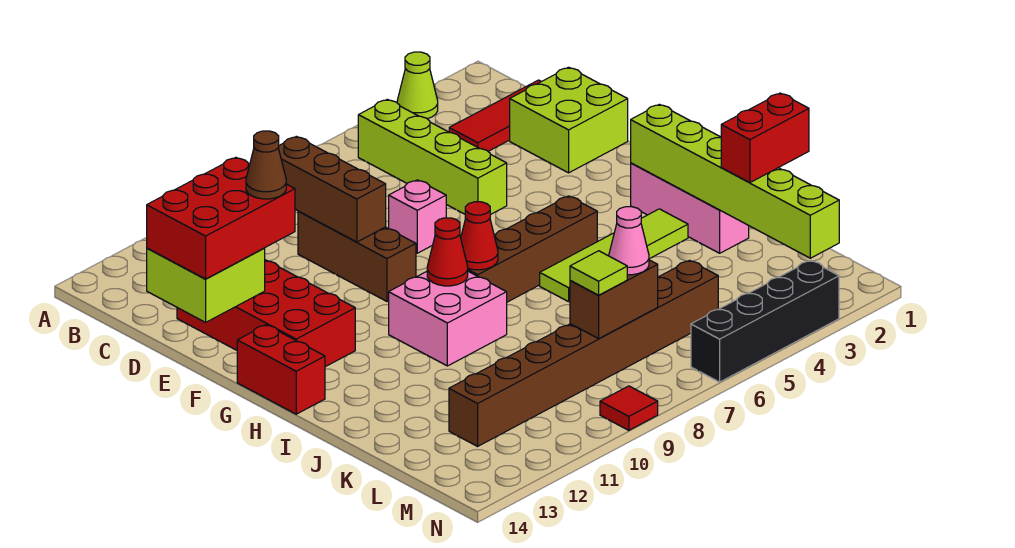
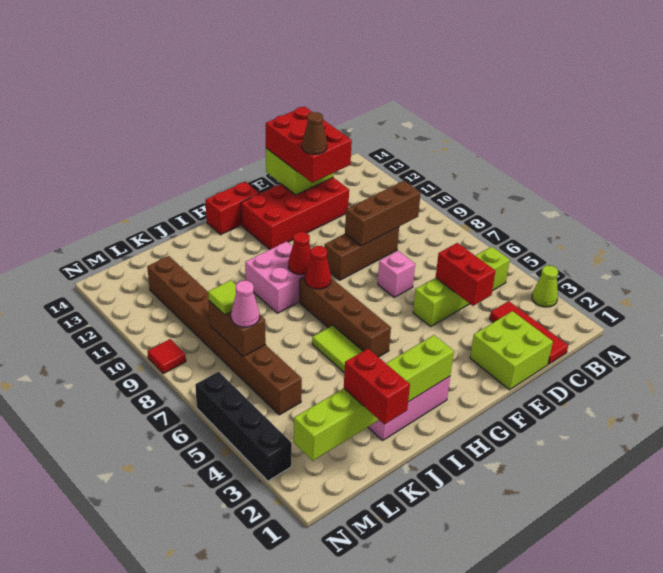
none -> red 1x2 brick [436,243,495,306]

